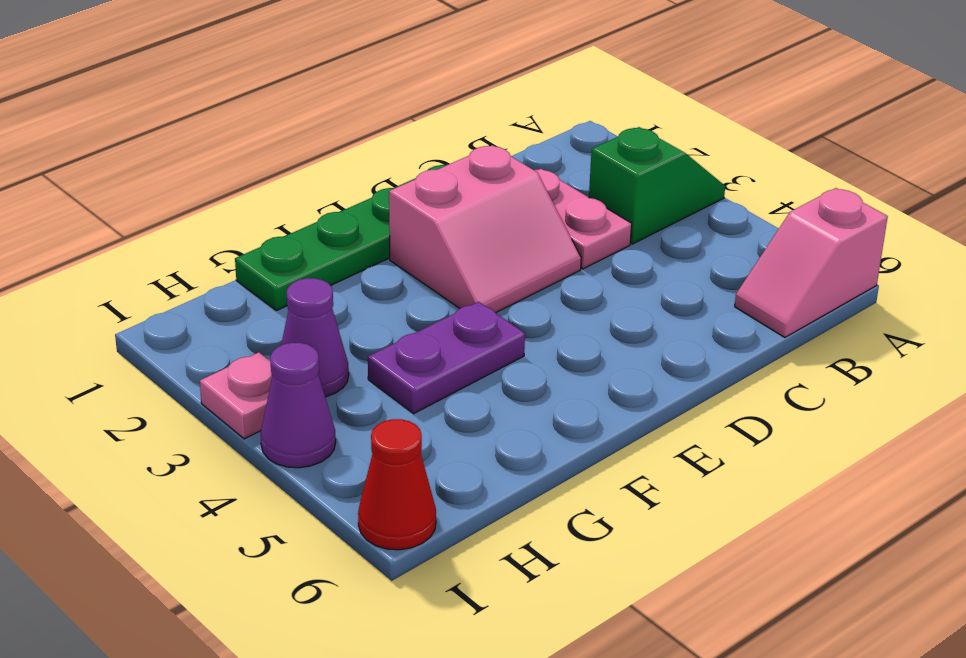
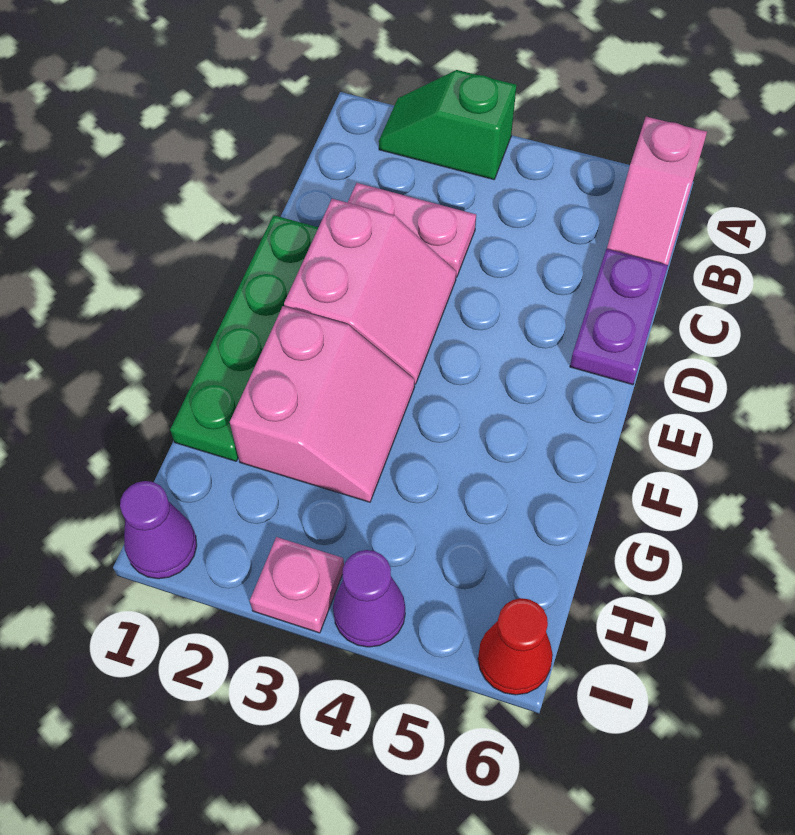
green 1x2 slope [589,127,725,244] -> green 1x2 slope turned to [379,70,517,180]
none -> pink 2x2 slope [230,306,415,502]
purple 1x2 plate [368,302,525,413] -> purple 1x2 plate moved to [570,249,668,385]
purple 1x1 cone [281,278,349,397] -> purple 1x1 cone moved to [120,481,197,579]

